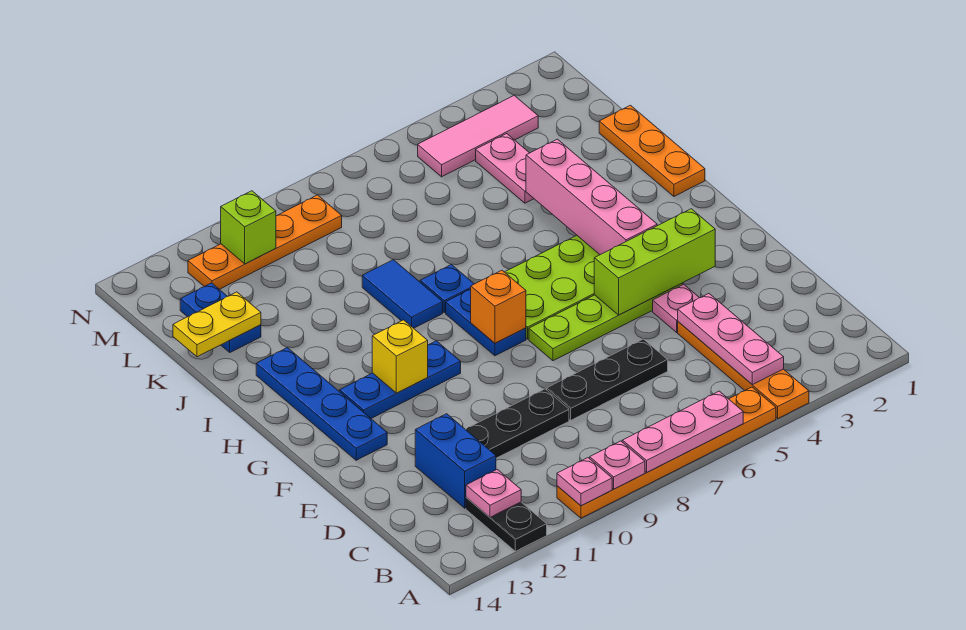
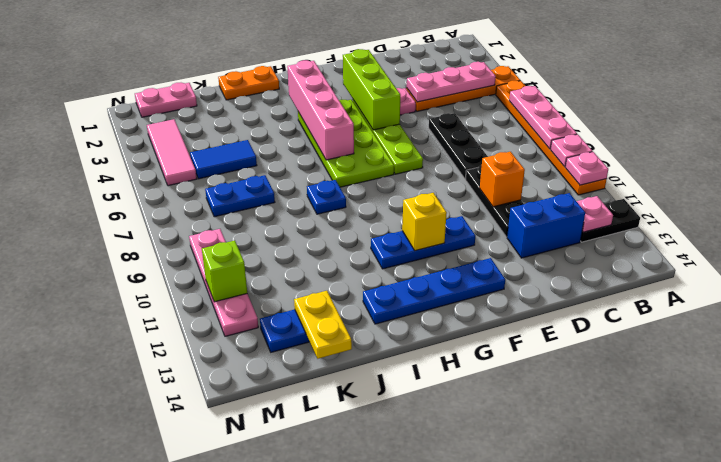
pink 1x4 brick [526,139,657,255] -> pink 1x4 brick turned to [287,60,354,160]
blue 1x2 plate [446,289,526,356] -> blue 1x2 plate moved to [205,175,275,217]
orange 1x1 brick [471,270,526,343] -> orange 1x1 brick moved to [480,152,525,207]
blue 1x3 plate [340,341,461,418] -> blue 1x3 plate turned to [371,216,475,269]
orange 1x3 plate [599,105,705,196] -> orange 1x2 plate [218,66,279,100]
blue 1x2 tile [362,260,443,328] -> blue 1x2 tile moved to [190,140,257,179]
pink 1x2 plate [476,134,534,203] -> pink 1x2 plate moved to [135,83,197,117]
orange 1x4 plate [188,195,342,289] -> pink 1x4 plate [189,229,258,336]

